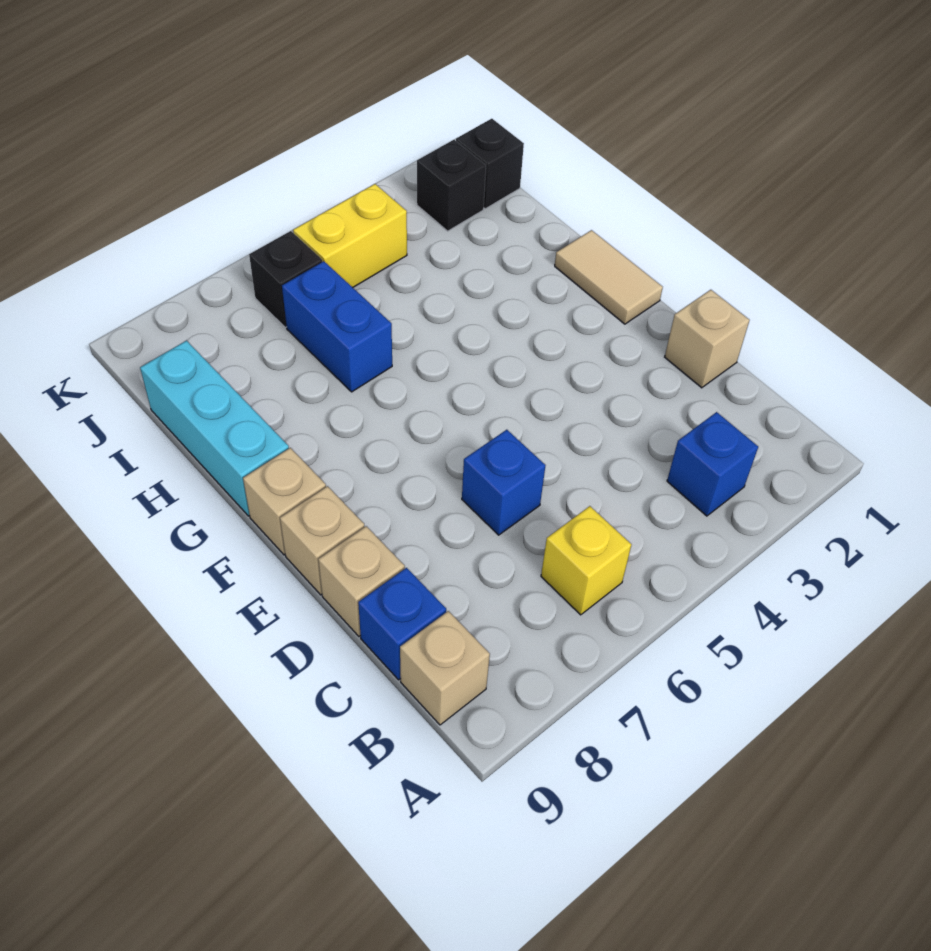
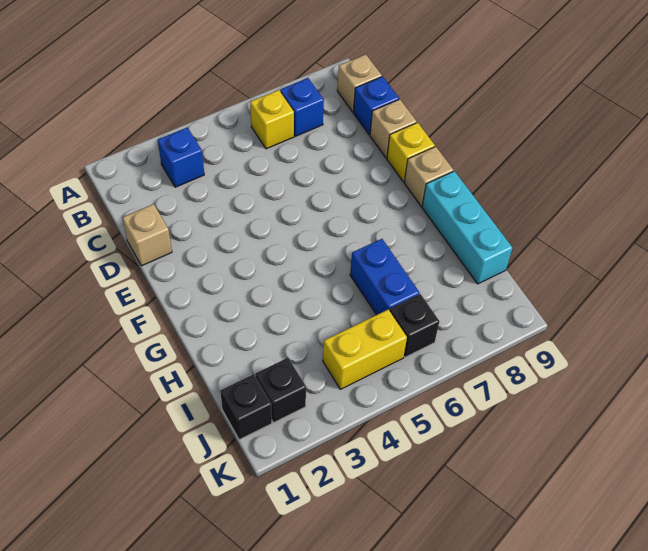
blue 1x1 brick [462,430,545,535] -> blue 1x1 brick moved to [280,78,324,136]
tan 1x1 brick [280,486,364,595] -> yellow 1x1 brick [387,123,435,182]
tan 1x2 tile [555,230,663,324] -> none

